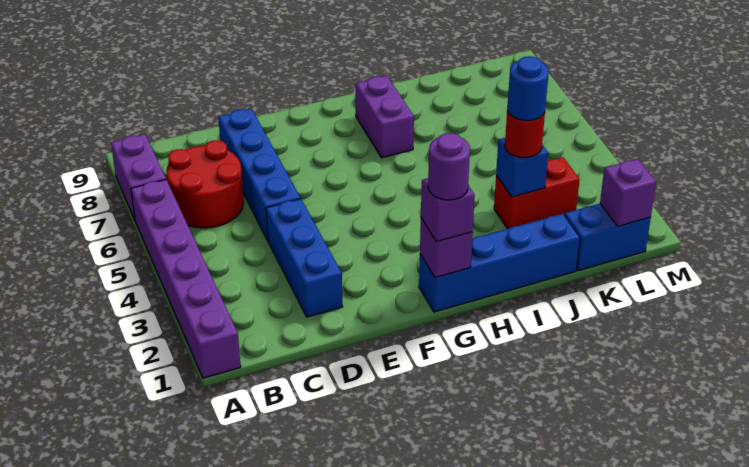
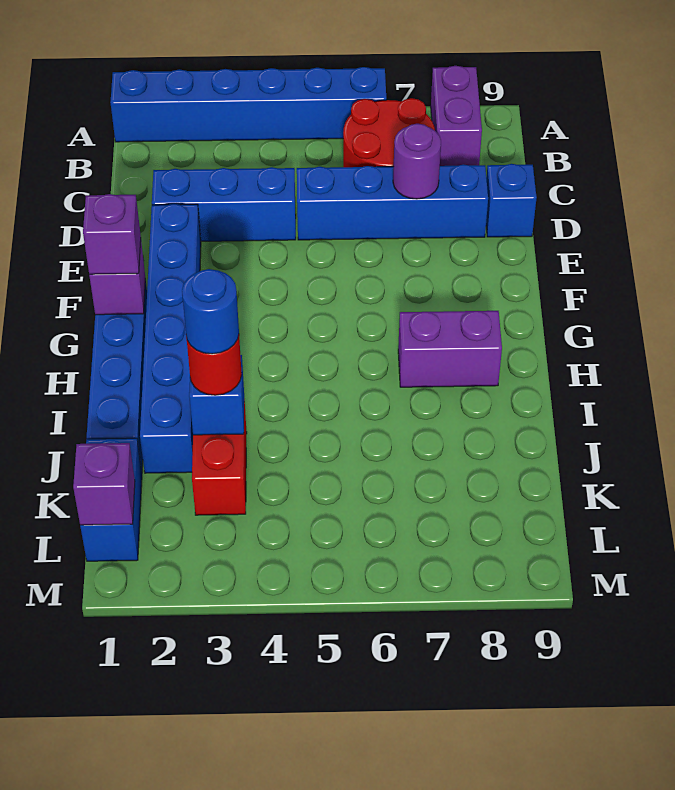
purple 1x6 brick [131,180,241,378] -> blue 1x6 brick [110,67,386,142]
purple 1x2 brick [111,134,166,220] -> purple 1x2 brick turned to [431,66,482,166]
none -> blue 1x1 brick [486,164,537,237]
none -> blue 1x6 brick [140,204,201,473]
purple 1x1 round brick [428,133,470,200] -> purple 1x1 round brick moved to [393,124,441,199]

